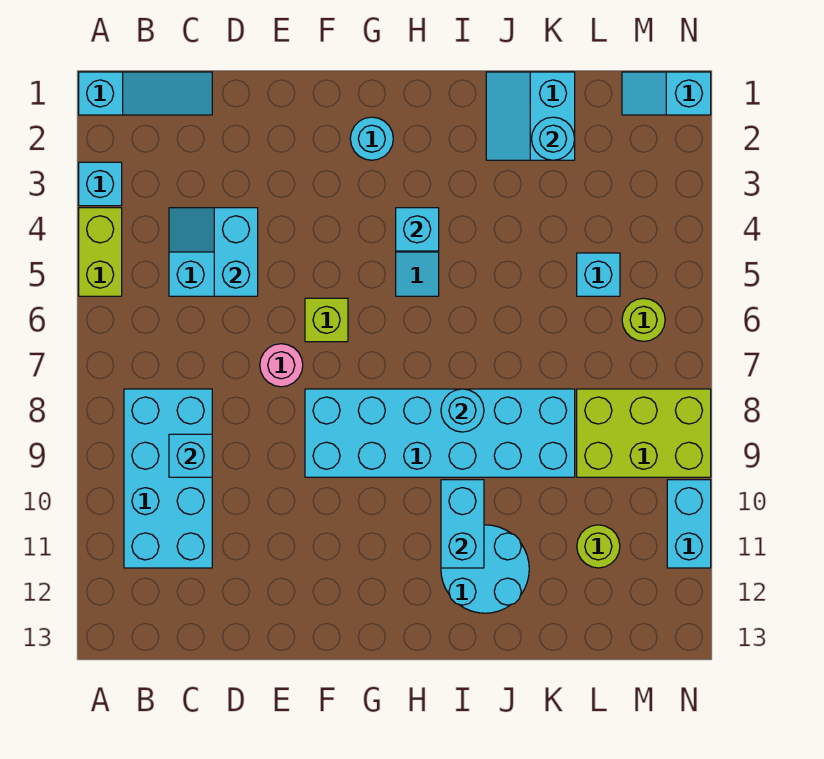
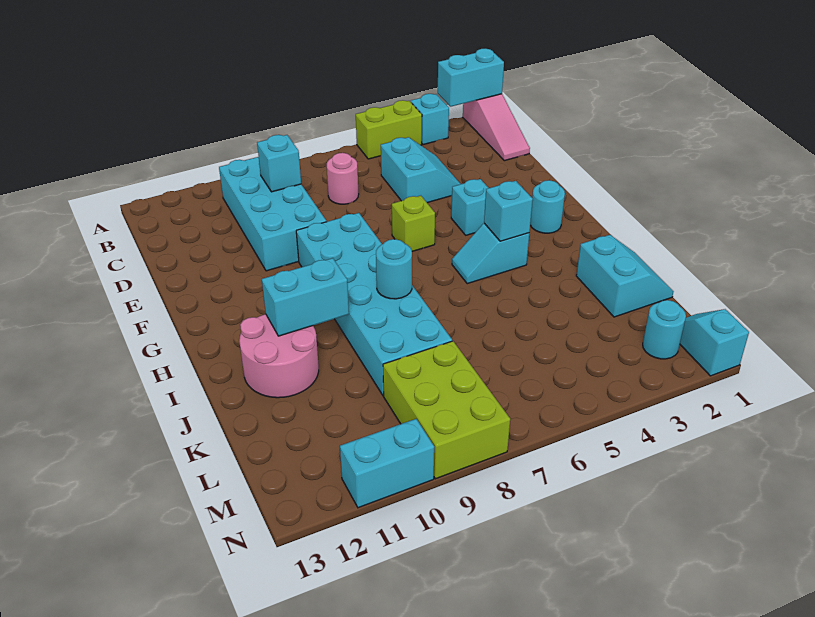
cyan 1x3 slope [79,72,212,115] -> pink 1x3 slope [463,94,530,161]
cyan 2x4 brick [124,389,212,568] -> cyan 2x4 brick turned to [219,157,327,271]
cyan 1x2 brick [214,208,258,296] -> cyan 1x2 brick moved to [438,49,504,107]
pink 1x1 round brick [260,344,303,387] -> pink 1x1 round brick moved to [327,153,359,204]
cyan 2x2 round brick [441,525,529,613] -> pink 2x2 round brick [239,314,319,398]
cyan 2x2 slope [486,72,575,160] -> cyan 2x2 slope turned to [576,235,674,317]
cyan 1x1 round brick [532,117,575,160] -> cyan 1x1 round brick moved to [643,300,686,359]
cyan 1x1 brick [577,253,620,296] -> cyan 1x1 brick moved to [451,179,488,235]
lime 1x1 round brick [577,525,620,568] -> none
lime 1x1 round brick [622,298,665,341] -> none

